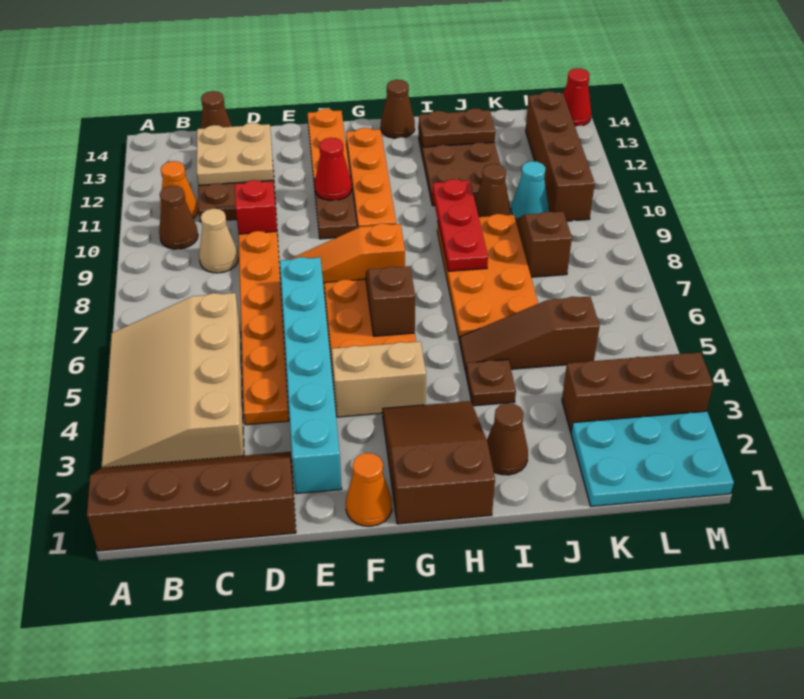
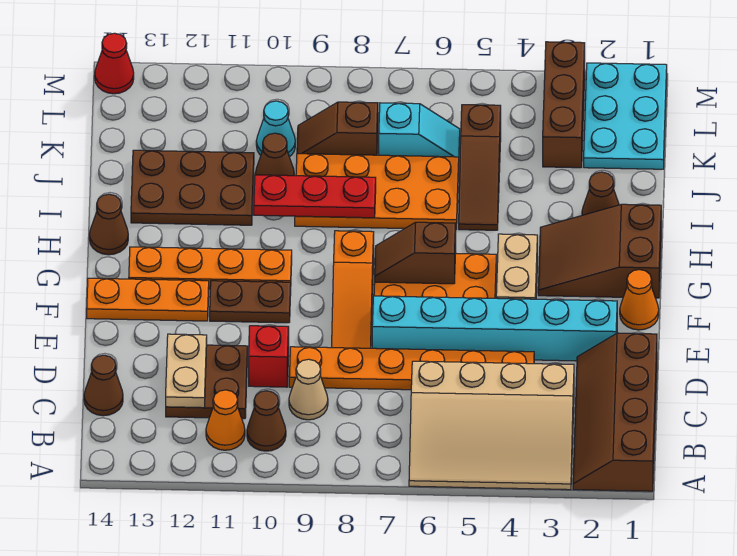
tan 2x2 plate [197,123,274,186] -> tan 1x2 plate [166,334,207,408]
red 1x1 cone [315,138,352,200] -> none
brown 1x1 plate [466,360,516,406] -> none
brown 1x2 plate [419,108,495,147] -> none
none -> cyan 1x2 slope [379,103,460,157]
brown 1x4 brick [526,91,595,221] -> none

